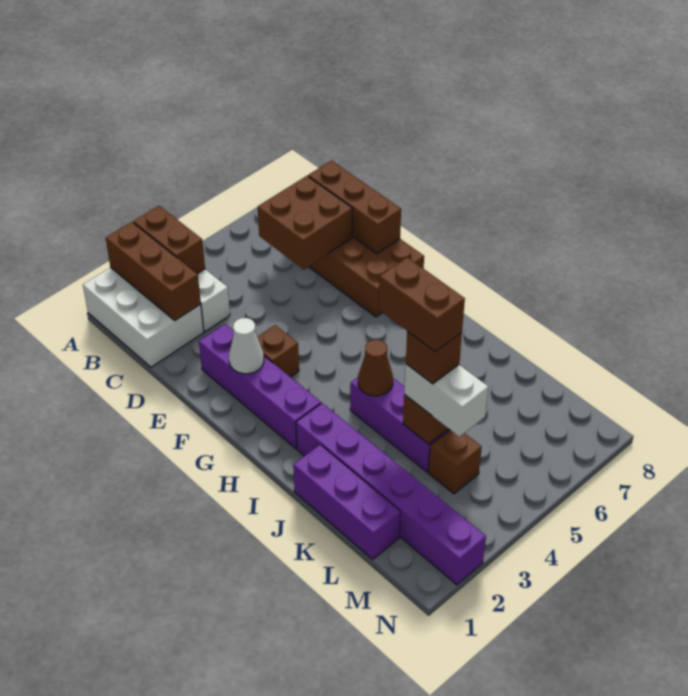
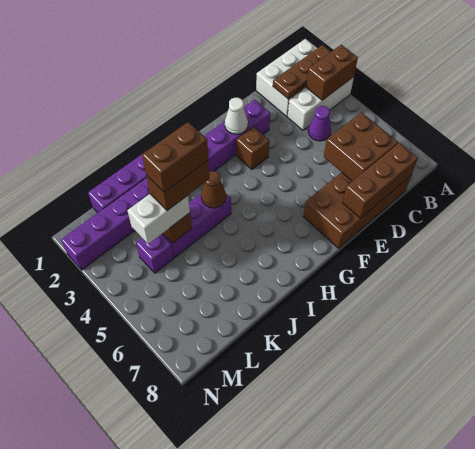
brown 1x3 brick [106,222,201,321] -> brown 1x3 plate [273,45,331,99]
none -> purple 1x1 cone [308,106,331,141]
brown 1x1 brick [406,332,462,384] -> brown 1x2 brick [146,161,210,211]
brown 1x1 brick [428,430,482,494] -> purple 1x1 brick [136,234,174,273]

